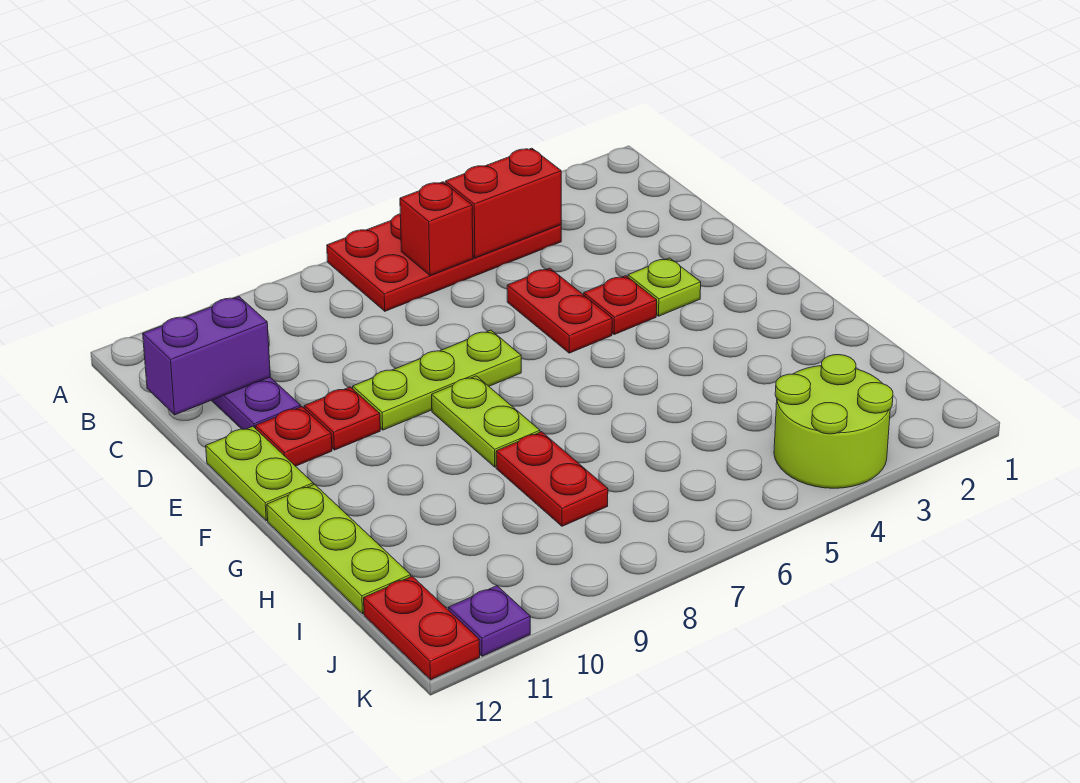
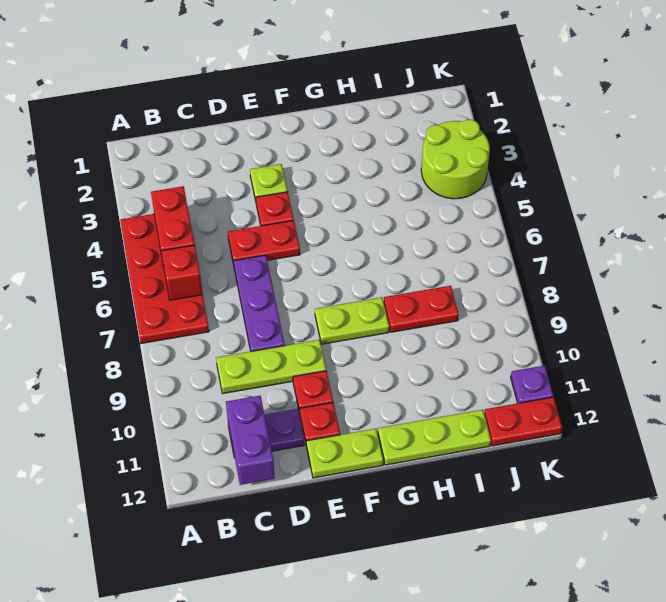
none -> purple 1x3 plate [233,255,285,351]
lime 1x3 plate [353,330,521,430] -> lime 1x3 plate turned to [216,340,326,393]

